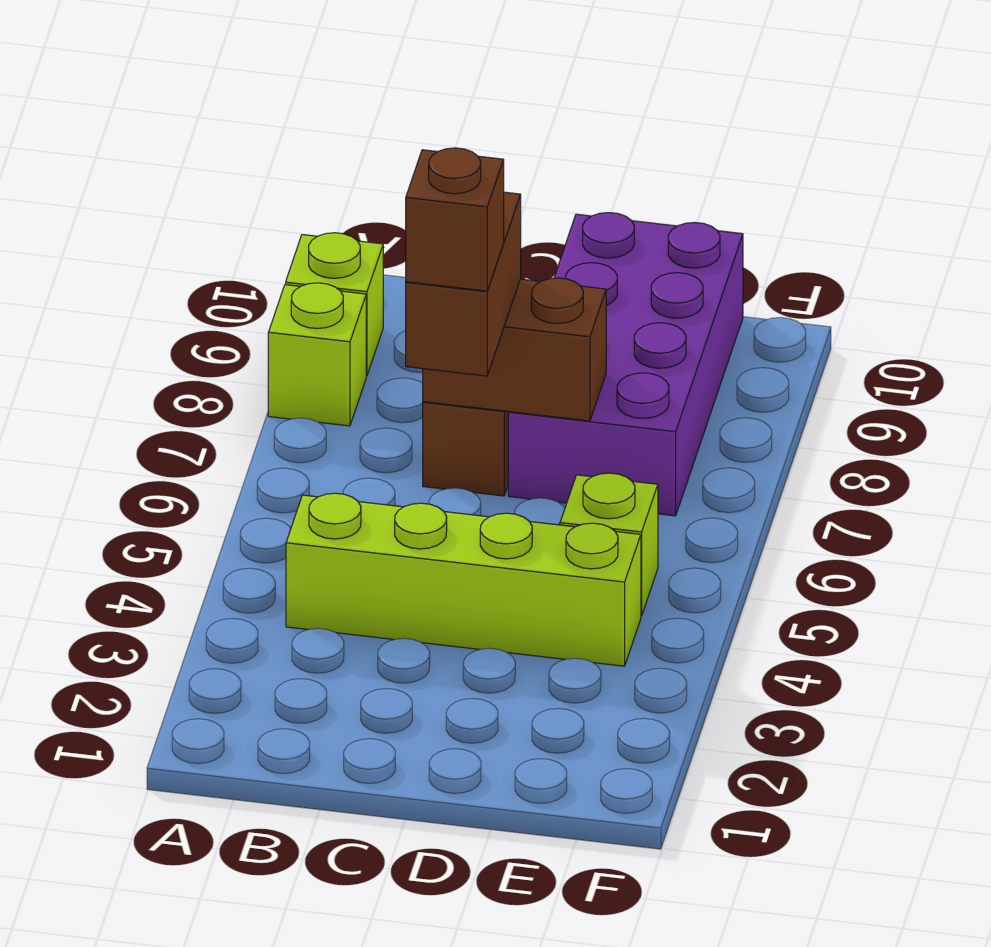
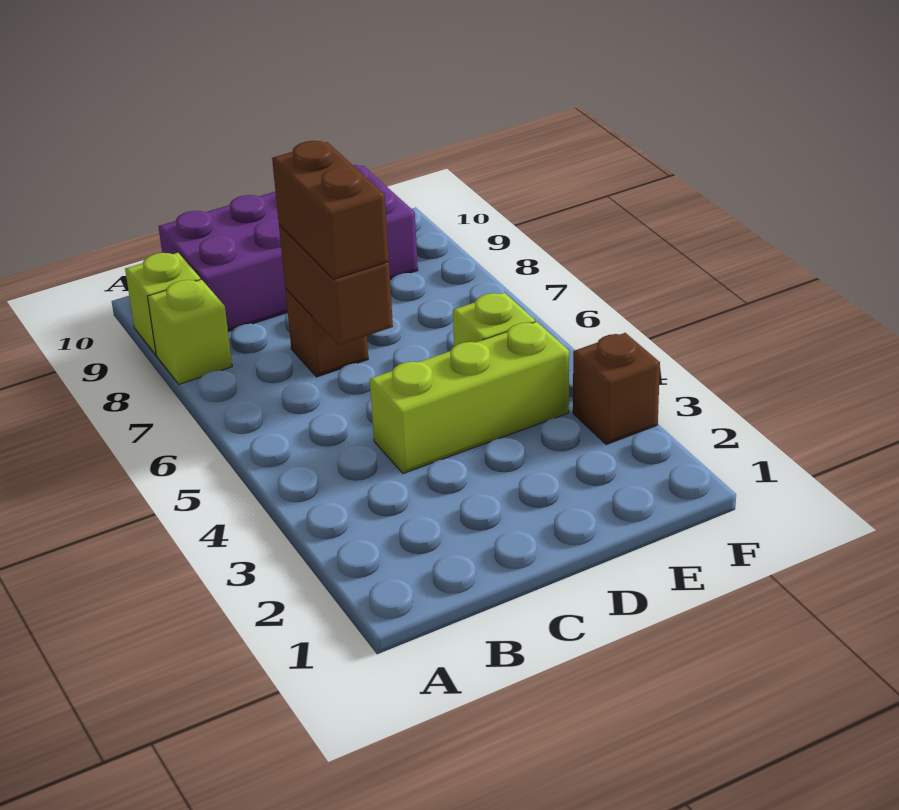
lime 1x4 brick [286,493,641,666] -> lime 1x3 brick [370,322,569,474]
brown 1x1 brick [406,148,504,291] -> brown 1x1 brick moved to [573,333,660,445]
brown 1x2 brick [423,278,606,421] -> brown 1x2 brick turned to [279,225,393,345]
purple 2x4 brick [508,213,743,516] -> purple 2x4 brick turned to [158,165,418,332]

